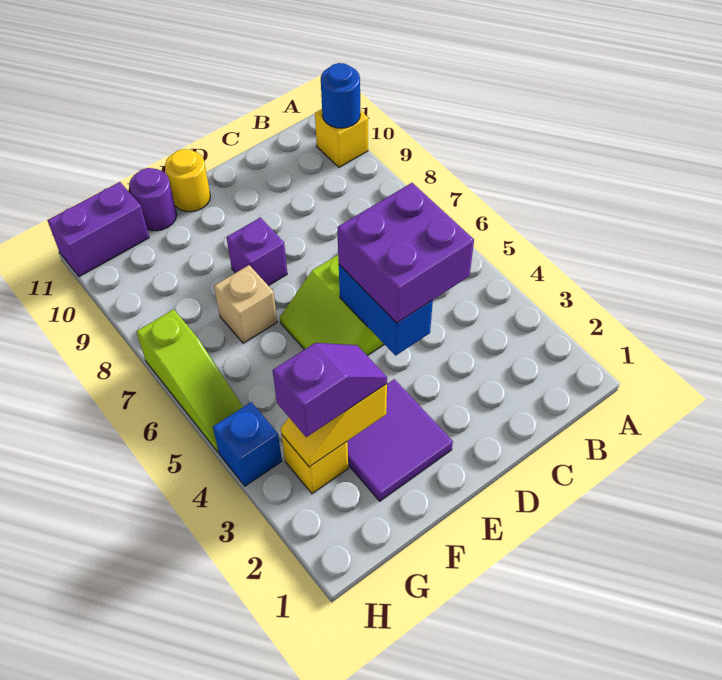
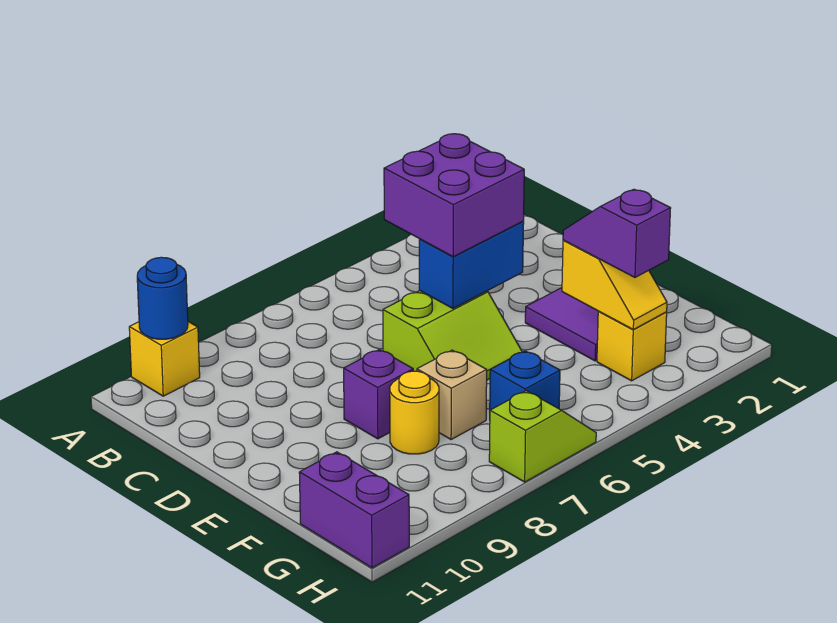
yellow 1x1 round brick [165,149,210,212] -> yellow 1x1 round brick moved to [390,371,439,454]
purple 1x1 round brick [129,168,177,231] -> none
blue 1x1 brick [213,402,282,486] -> blue 1x1 brick moved to [490,351,560,410]
lime 1x3 slope [136,309,243,453] -> lime 1x2 slope [489,391,596,482]

